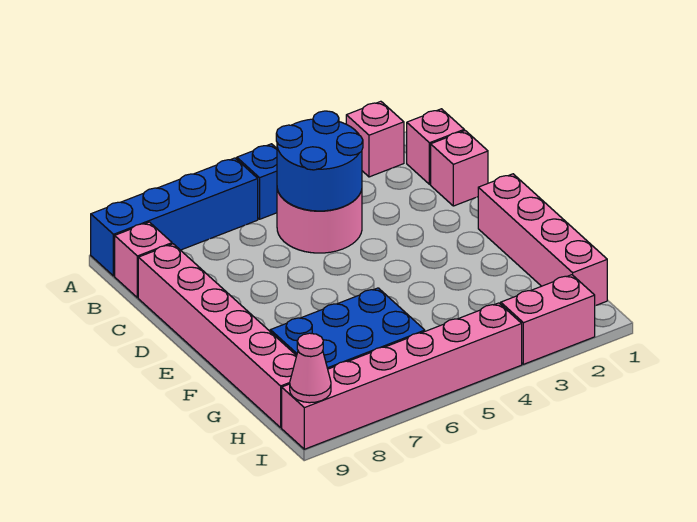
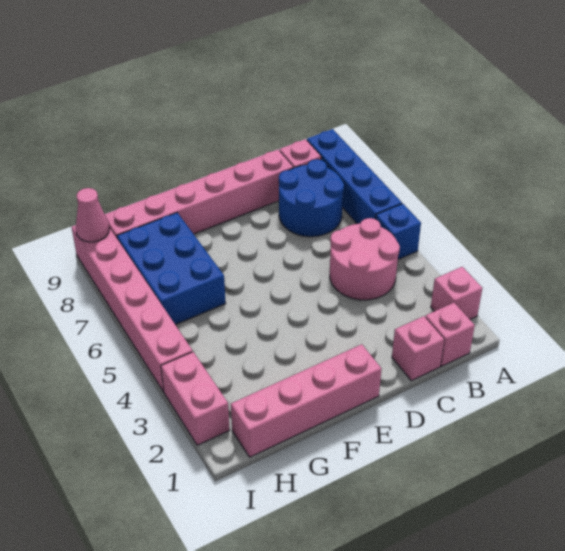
blue 2x2 round brick [276,111,363,211] -> blue 2x2 round brick moved to [279,159,344,237]

